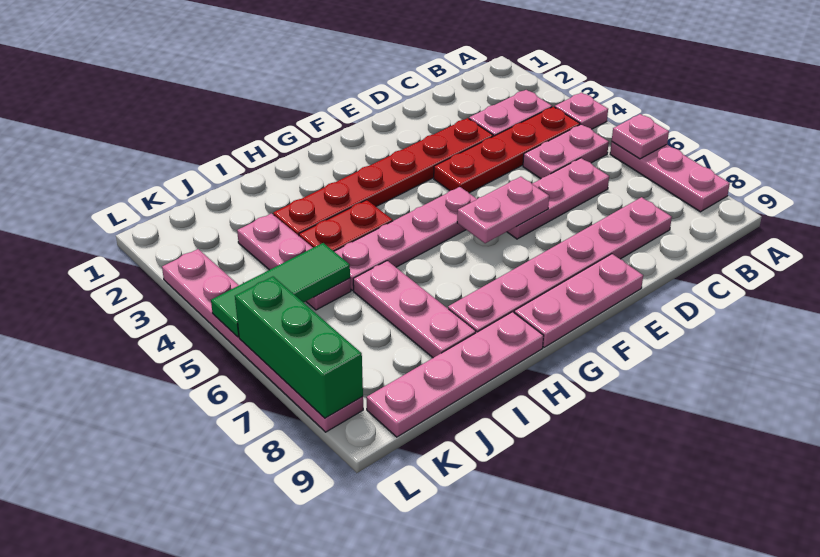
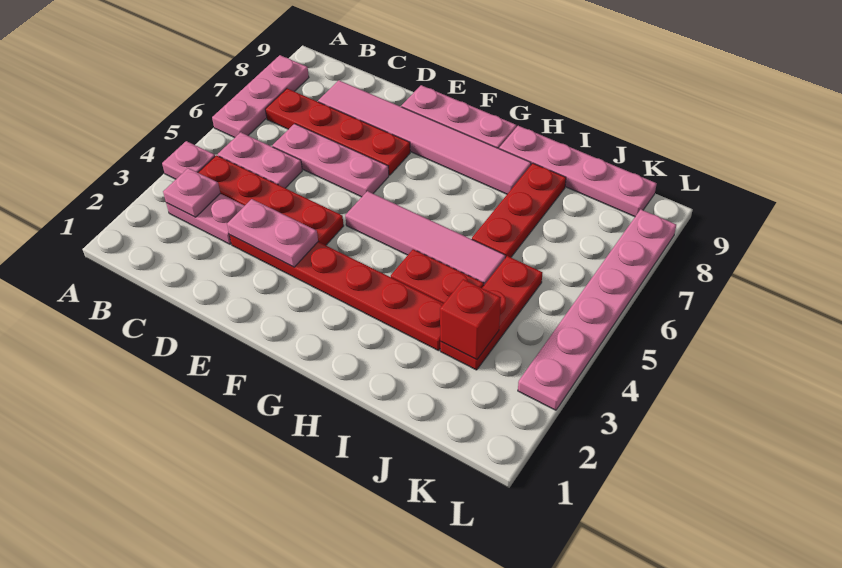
pink 1x1 plate [612,114,669,159] -> pink 1x1 plate moved to [163,168,220,217]
none -> red 1x4 plate [265,89,410,175]
pink 1x6 plate [448,197,672,333] -> pink 1x6 tile [318,80,531,194]
pink 1x2 plate [457,177,549,243] -> pink 1x2 plate moved to [227,199,318,267]
pink 1x4 plate [334,187,477,290] -> pink 1x4 tile [345,191,505,285]
pink 1x3 plate [353,261,476,358] -> red 1x3 plate [472,163,566,258]
pink 1x3 plate [237,213,351,310] -> red 1x3 plate [440,256,542,370]
none -> red 1x1 brick [440,279,501,360]
green 1x3 tile [211,243,350,337] -> none
green 1x3 brick [235,277,363,418] -> none

